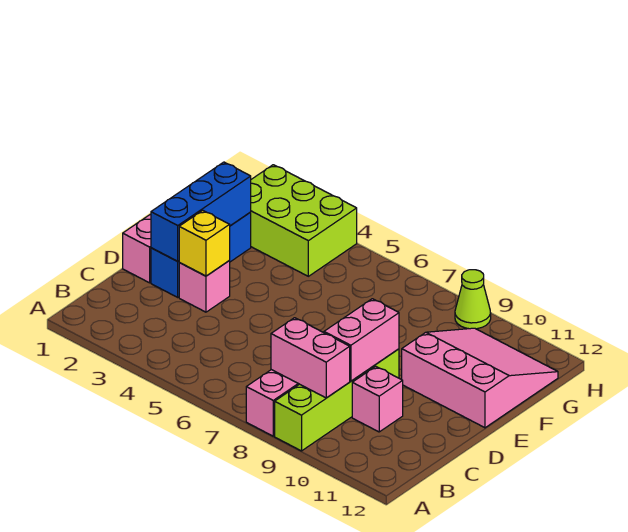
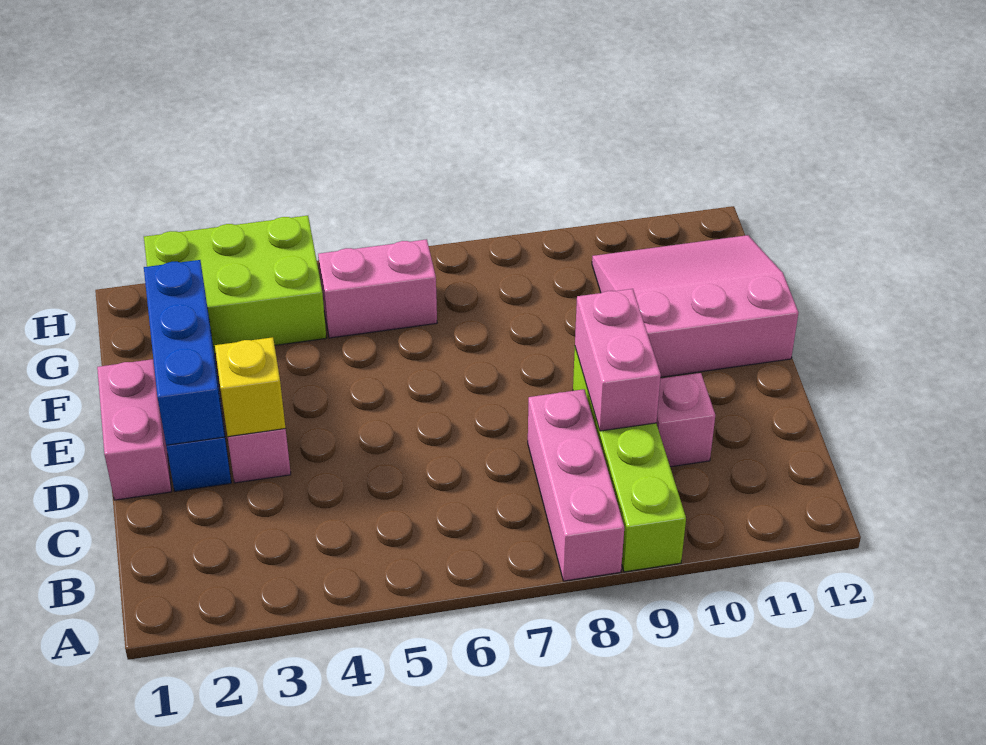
pink 1x2 brick [271,318,350,398] -> pink 1x2 brick moved to [318,239,437,338]
lime 1x1 cone [455,270,491,329] -> none

